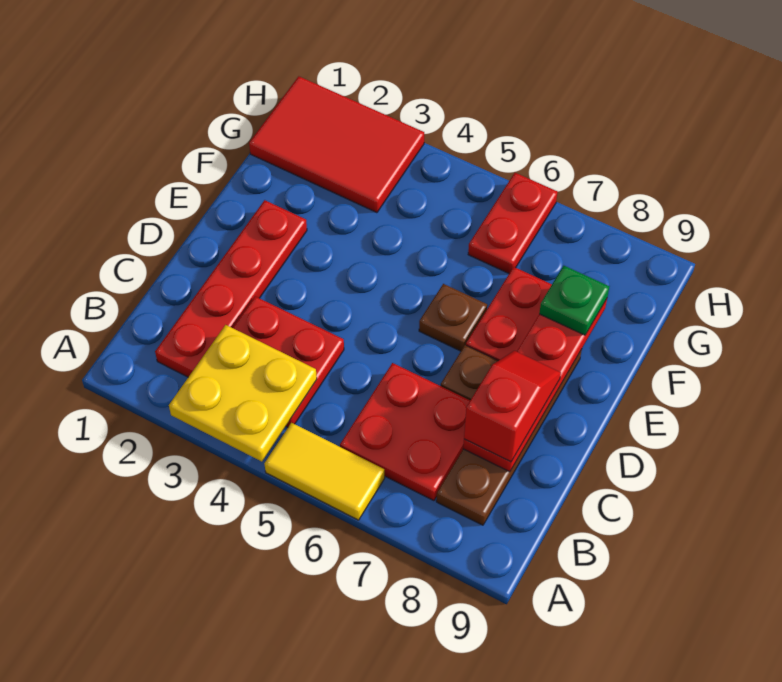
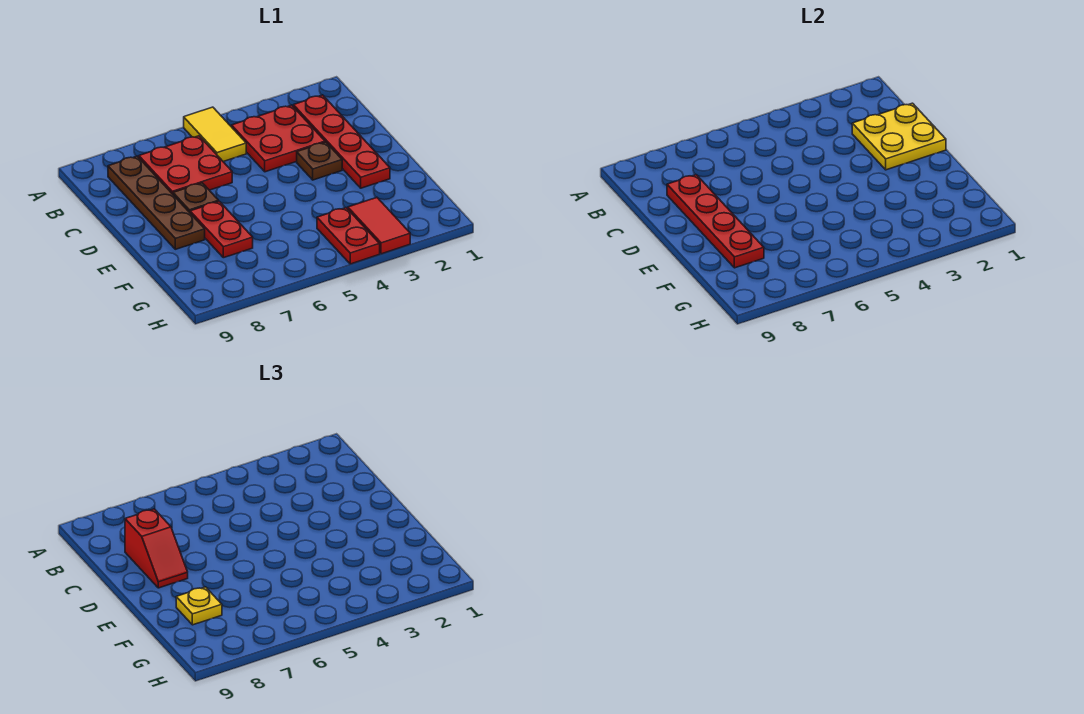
yellow 2x2 plate [169,325,317,462] -> yellow 2x2 plate moved to [852,103,946,170]
yellow 1x2 tile [264,423,385,520] -> yellow 1x2 tile turned to [184,107,246,162]
brown 1x1 plate [419,284,487,351] -> brown 1x1 plate moved to [297,142,342,180]
green 1x1 plate [539,266,609,335] -> yellow 1x1 plate [176,587,222,625]
red 2x3 tile [249,76,424,213] -> red 1x2 tile [348,197,410,254]
red 1x2 plate [468,173,558,273] -> red 1x2 plate moved to [317,208,380,264]

